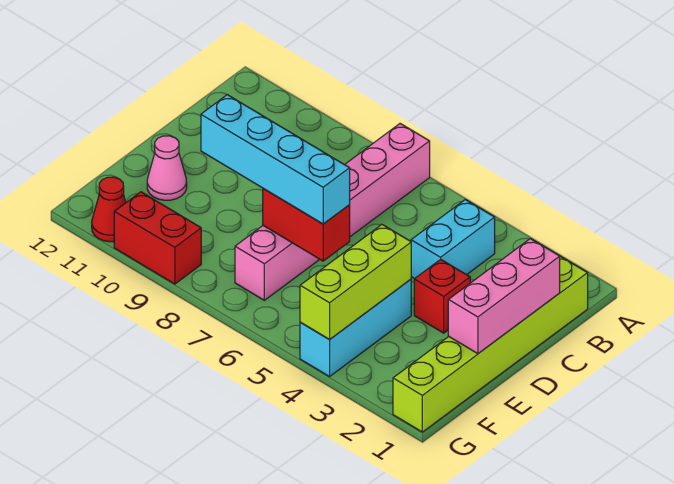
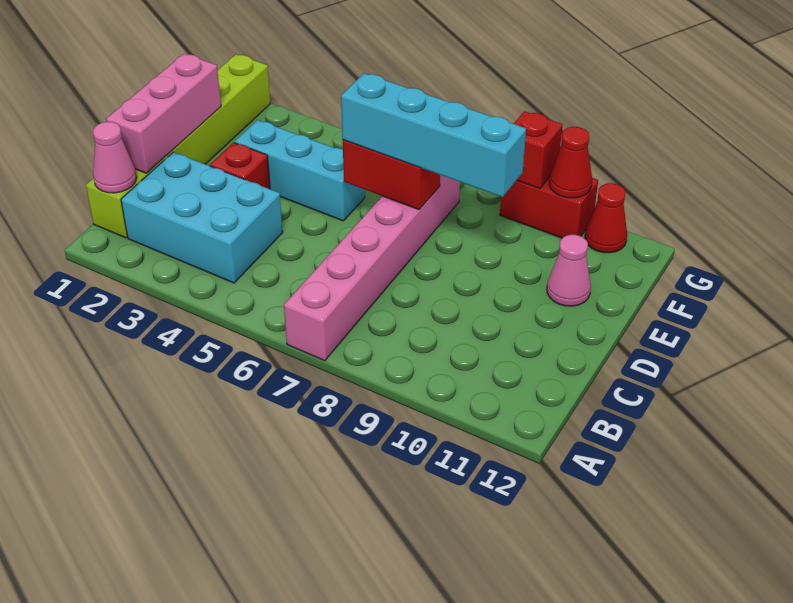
none -> pink 1x1 cone [93,122,137,193]
cyan 1x2 brick [411,200,495,279] -> cyan 2x3 brick [121,152,283,283]
cyan 1x3 brick [300,279,411,377] -> cyan 1x3 brick turned to [235,120,365,221]
lime 1x3 brick [300,225,411,339] -> none
none -> red 1x1 brick [514,111,562,188]
none -> red 1x1 cone [549,127,592,198]

